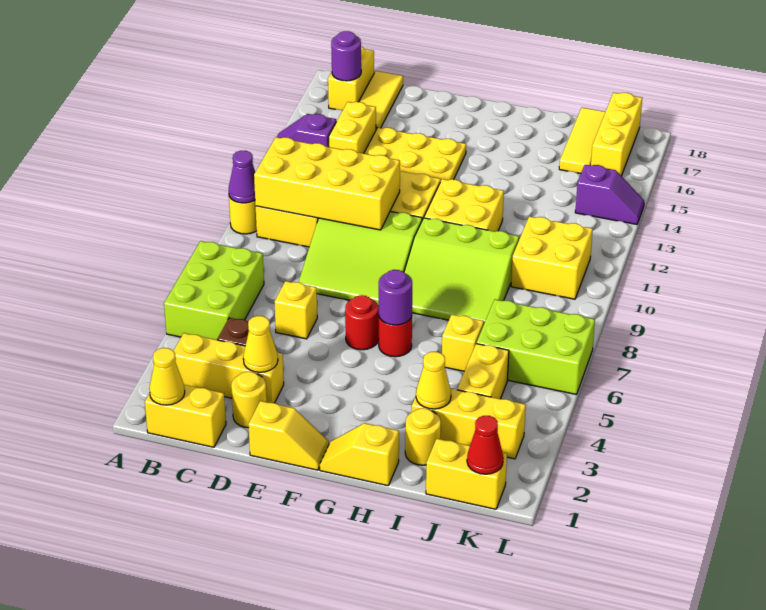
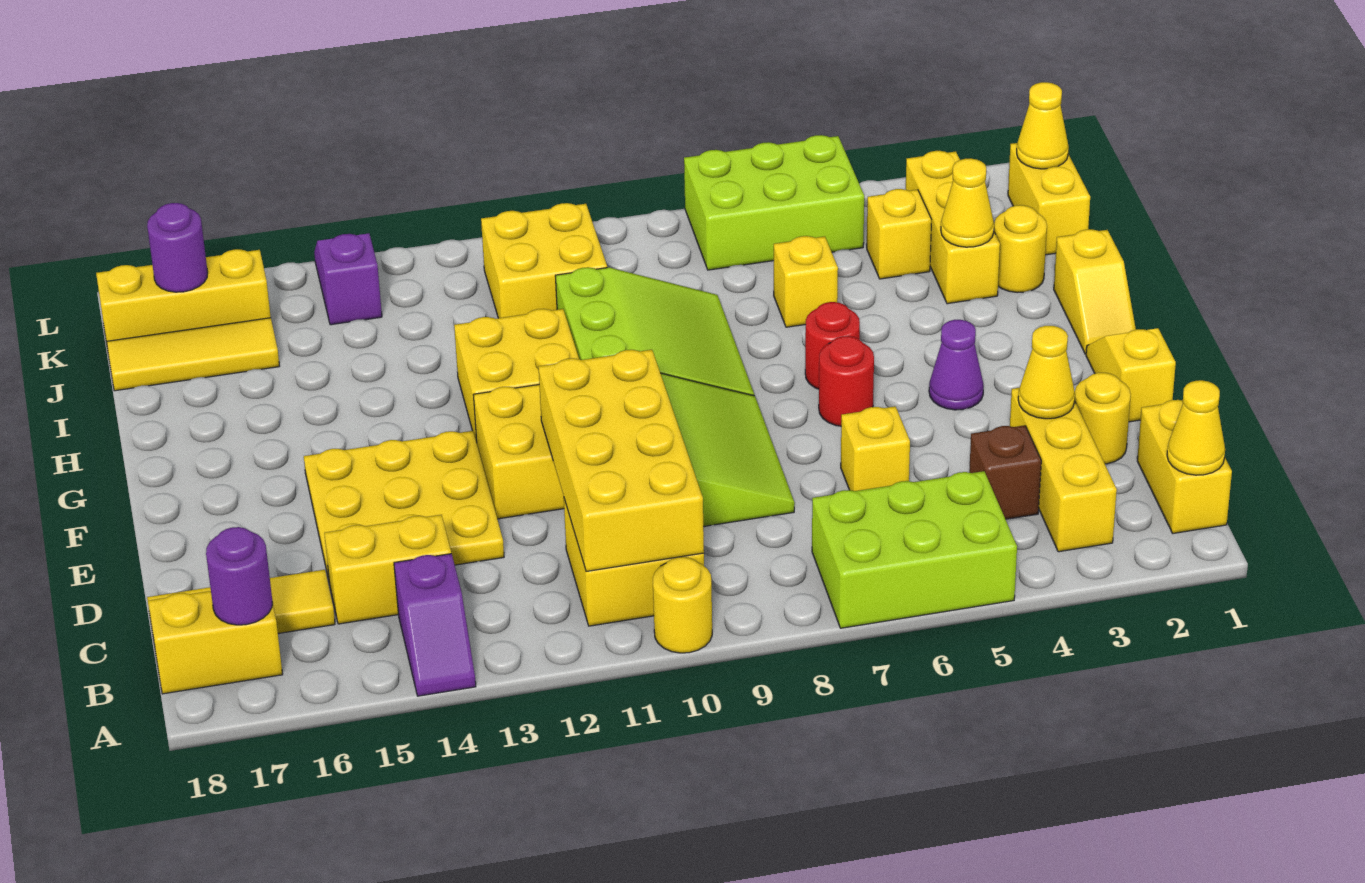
purple 1x1 cone [229,151,255,203] -> purple 1x1 cone moved to [929,320,984,410]
purple 1x1 round brick [378,270,412,325] -> purple 1x1 round brick moved to [147,203,208,292]
yellow 1x2 brick [457,344,509,399] -> yellow 1x1 brick [867,189,931,279]
lime 2x3 brick [476,299,595,395] -> lime 2x3 brick turned to [684,135,864,270]
red 1x1 cone [467,416,503,474] -> yellow 1x1 cone [1017,82,1069,169]

